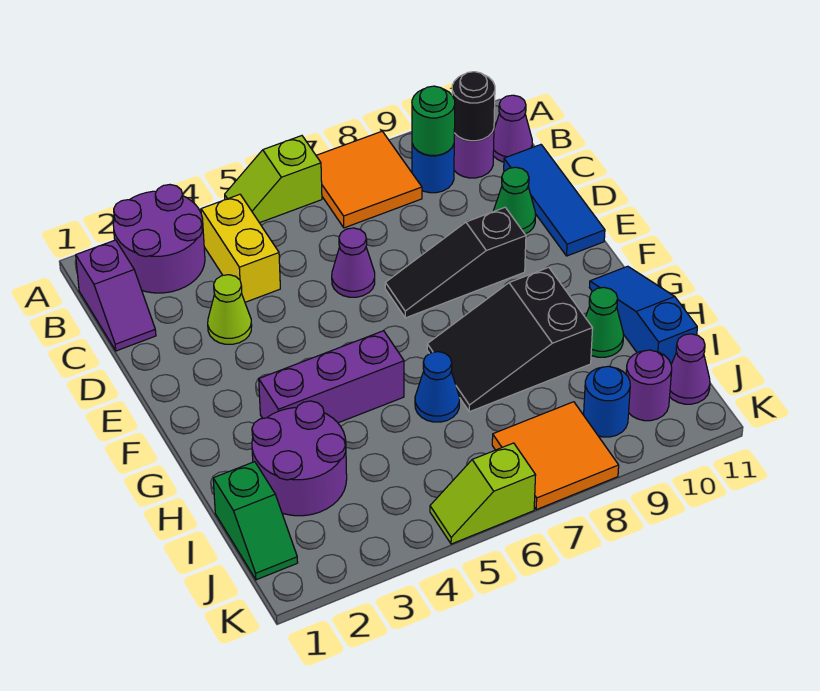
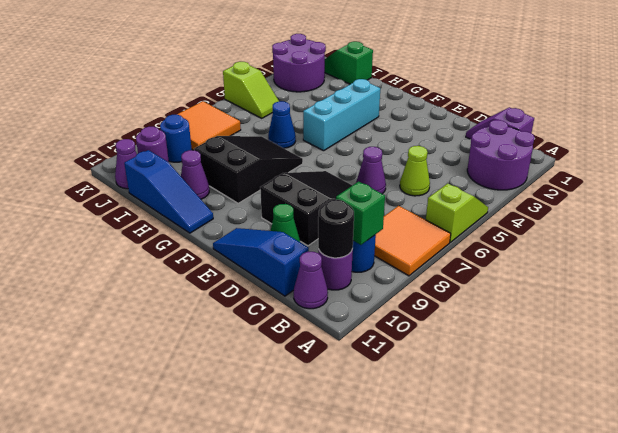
yellow 1x2 brick [201,194,280,302] -> none
green 1x1 round brick [412,86,455,155] -> green 1x1 brick [336,181,385,245]
blue 1x3 tile [504,145,605,256] -> blue 1x3 slope [213,228,309,296]
lime 1x1 cone [208,275,252,344] -> lime 1x1 cone moved to [400,146,430,196]
black 1x3 slope [385,207,526,318] -> black 2x3 slope [260,171,352,246]
purple 1x3 brick [259,331,404,423] -> cyan 1x3 brick [303,79,380,151]
purple 2x2 round brick [252,401,347,516] -> purple 2x2 round brick moved to [272,34,326,92]
green 1x1 cone [585,287,623,357] -> purple 1x1 cone [181,150,209,199]
lime 1x2 slope [430,443,536,544] -> lime 1x2 slope turned to [223,62,279,118]

